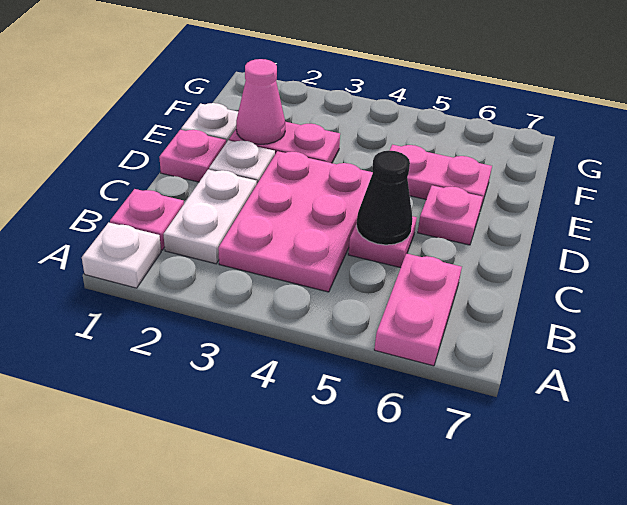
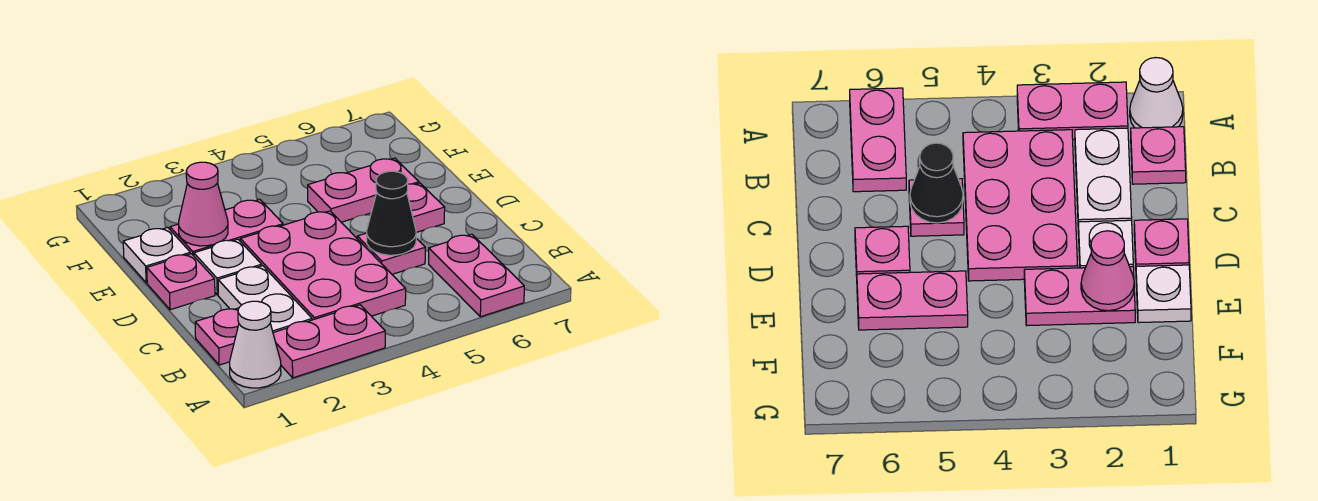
white 1x1 plate [82,223,161,288] -> white 1x1 cone [230,301,281,388]
none -> pink 1x2 plate [273,305,385,378]

